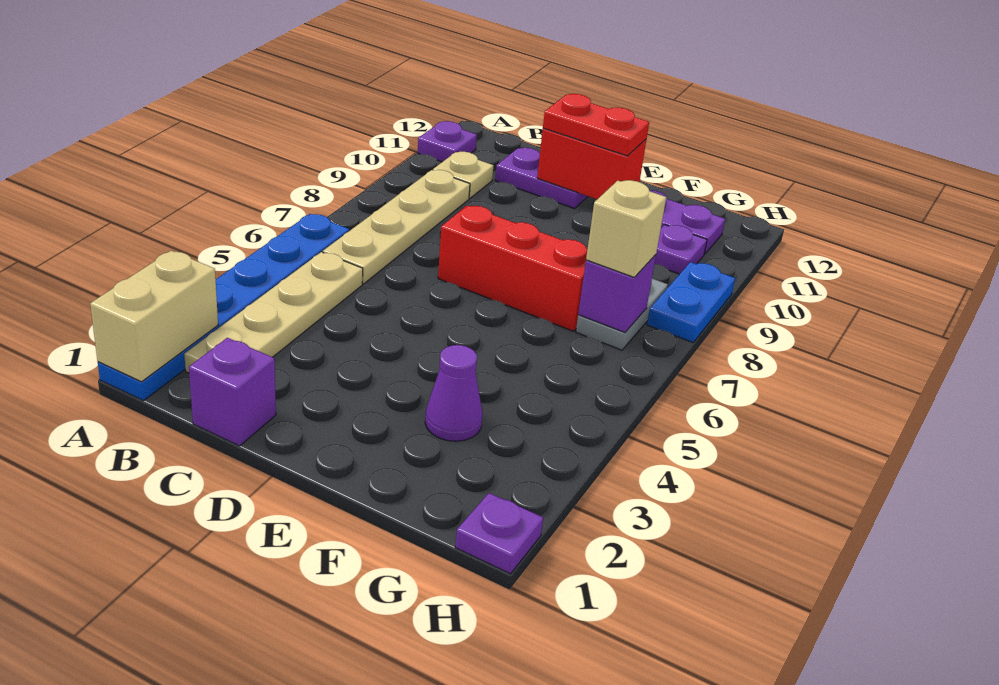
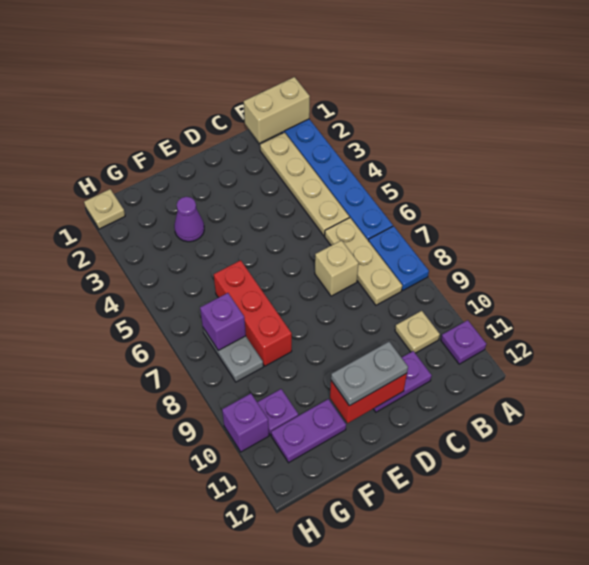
tan 1x2 brick [90,251,218,382] -> tan 1x2 brick turned to [244,77,310,143]
tan 1x4 plate [323,170,470,284] -> tan 1x3 plate [325,218,402,305]
purple 1x1 brick [189,338,276,446] -> purple 1x1 brick moved to [222,393,269,452]
red 1x3 brick [438,206,587,331] -> red 1x3 brick turned to [214,260,292,366]
red 1x2 plate [543,94,649,156] -> grey 1x2 plate [331,342,408,406]
tan 1x1 brick [586,180,666,277] -> tan 1x1 brick moved to [315,240,359,296]
purple 1x1 plate [455,493,543,574] -> tan 1x1 plate [84,189,125,229]
blue 1x2 plate [647,262,735,342] -> blue 1x2 plate moved to [369,226,429,290]

